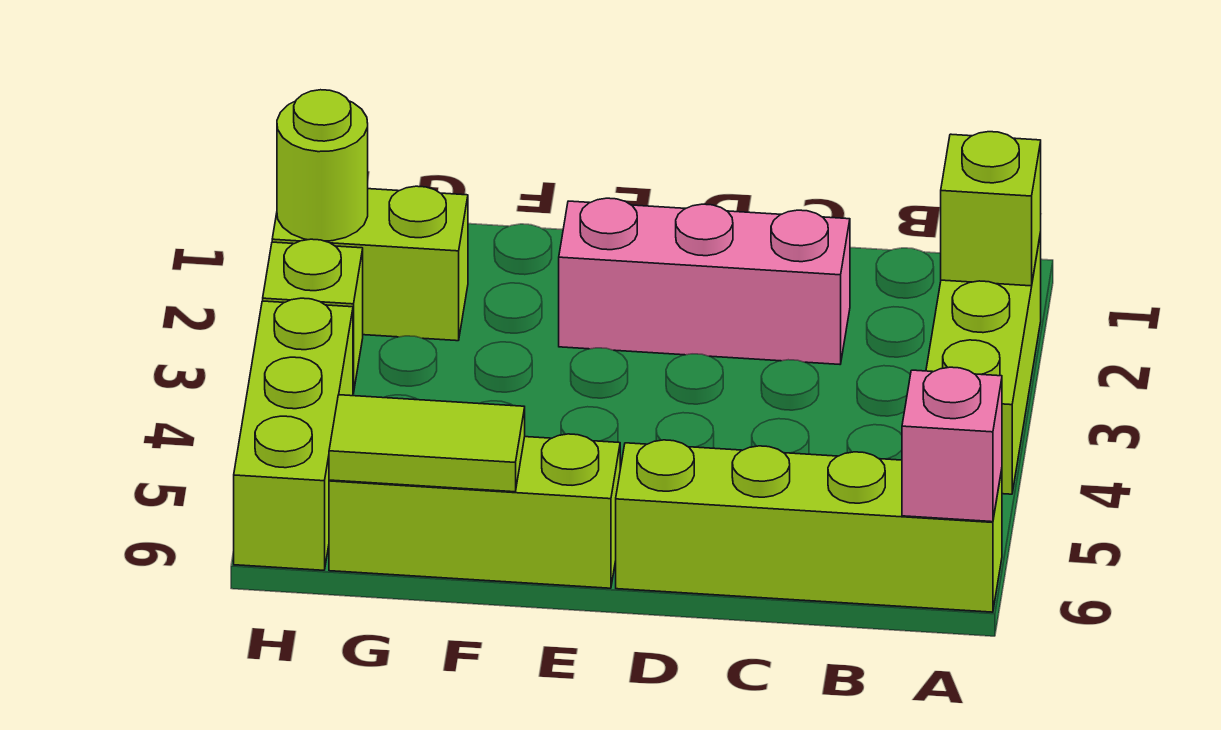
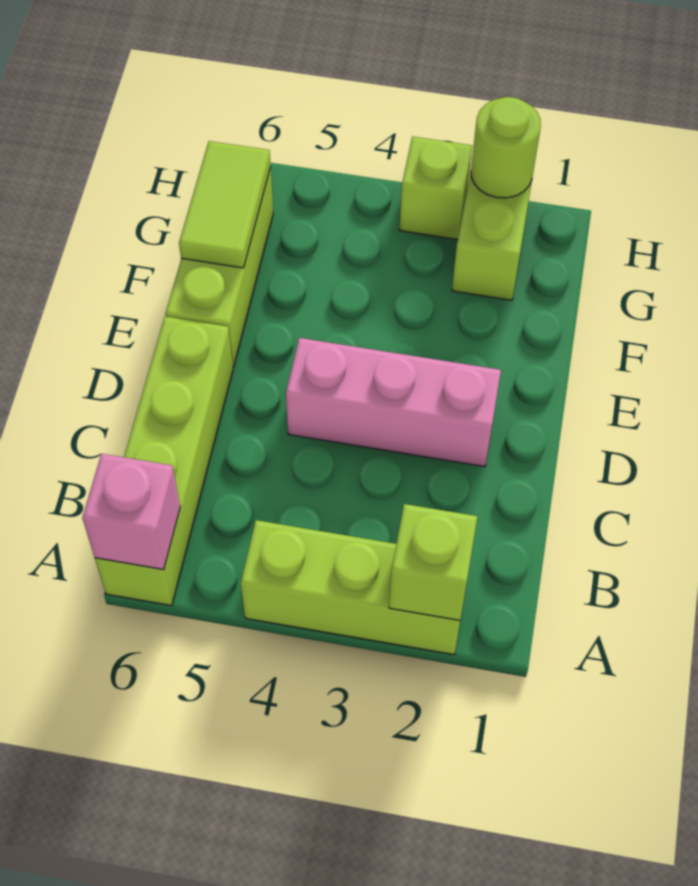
pink 1x3 brick [559,198,850,364] -> pink 1x3 brick turned to [286,338,501,467]
lime 1x3 brick [234,298,353,570] -> none

